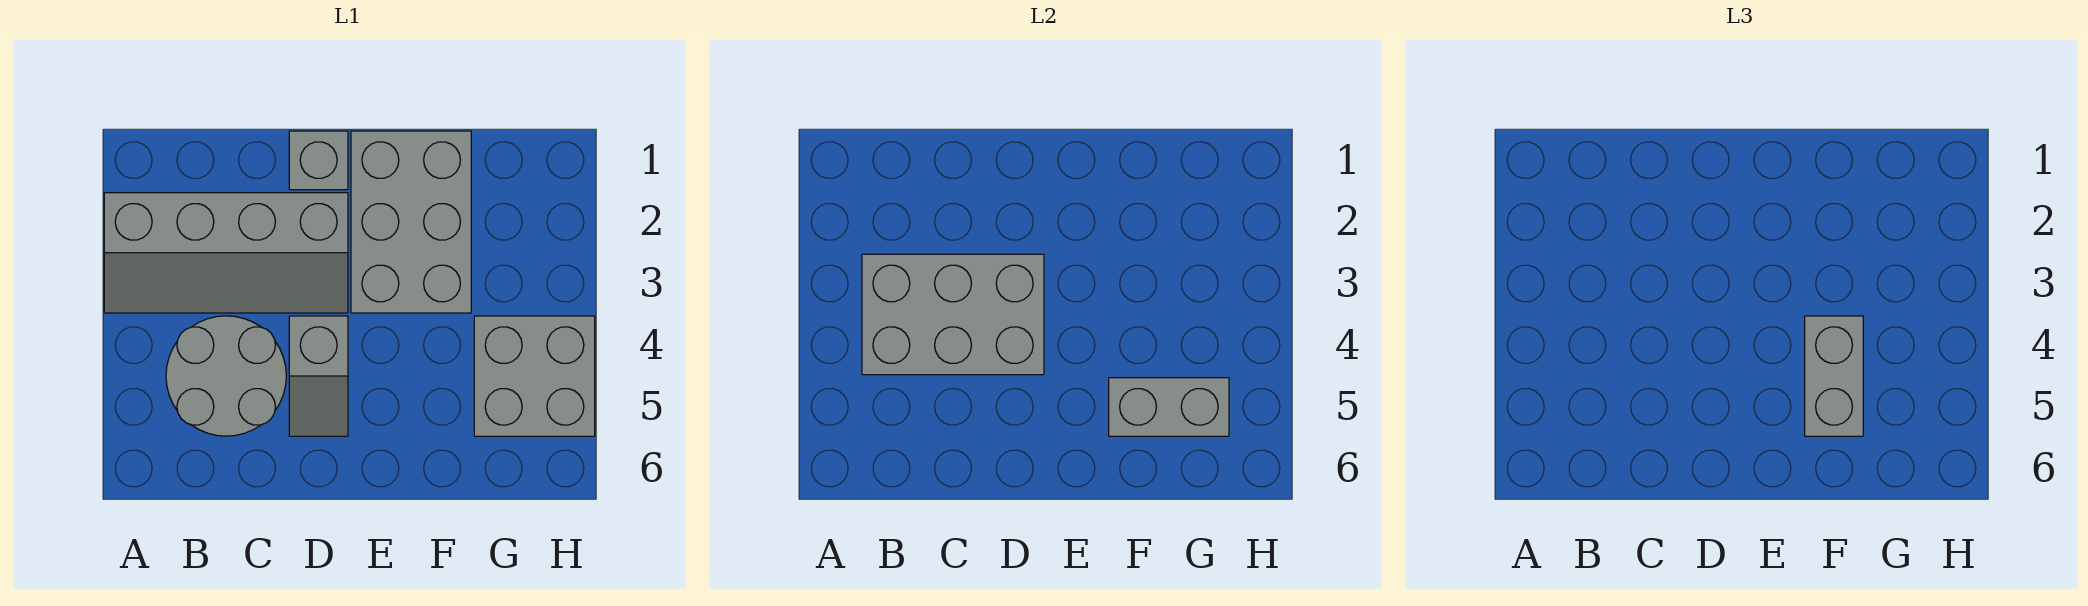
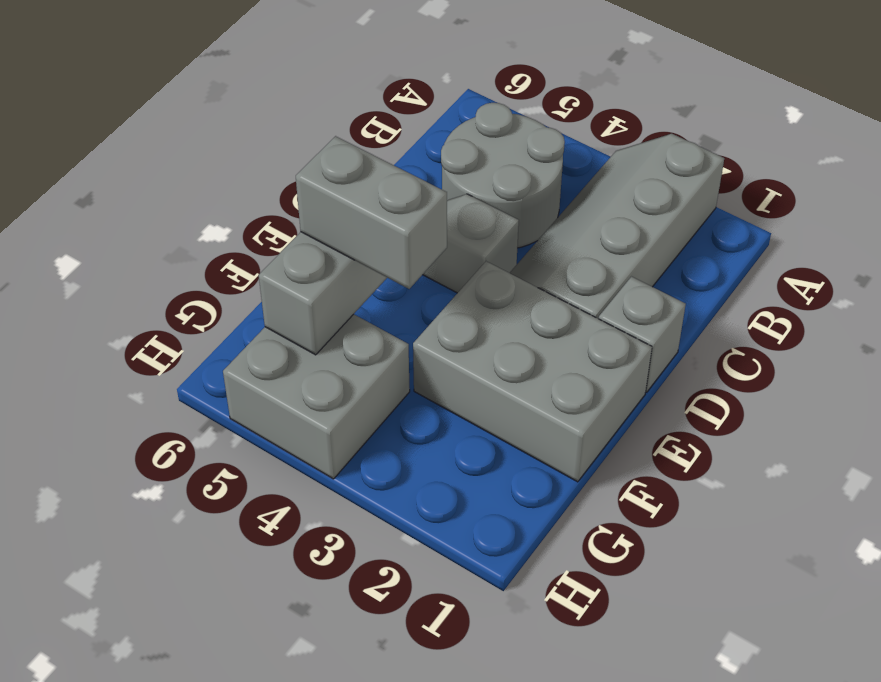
grey 2x3 brick [862,254,1044,375] -> none

